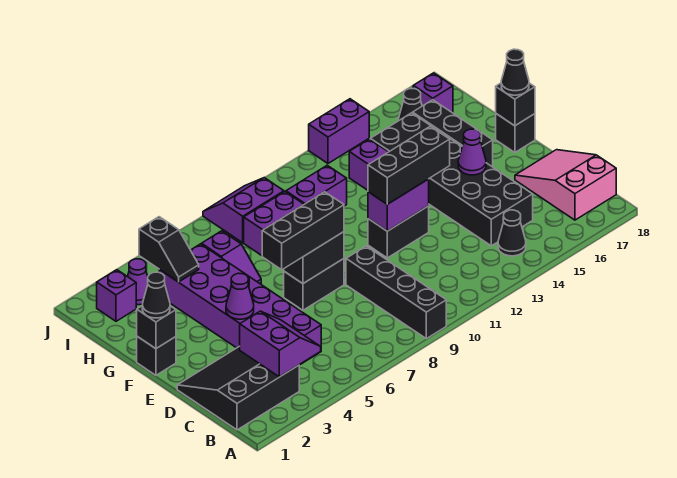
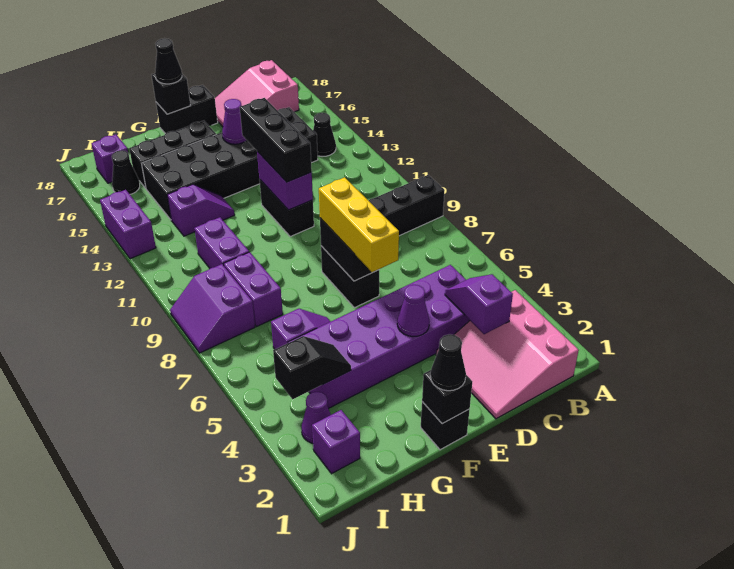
black 3x3 slope [177,346,299,430] -> pink 3x3 slope [436,290,579,419]
purple 2x2 slope [240,311,321,377] -> purple 1x2 slope [445,274,513,334]
black 1x3 brick [262,192,344,270] -> yellow 1x3 brick [319,177,399,272]
black 1x1 brick [496,114,535,153] -> black 1x2 brick [156,85,218,134]

